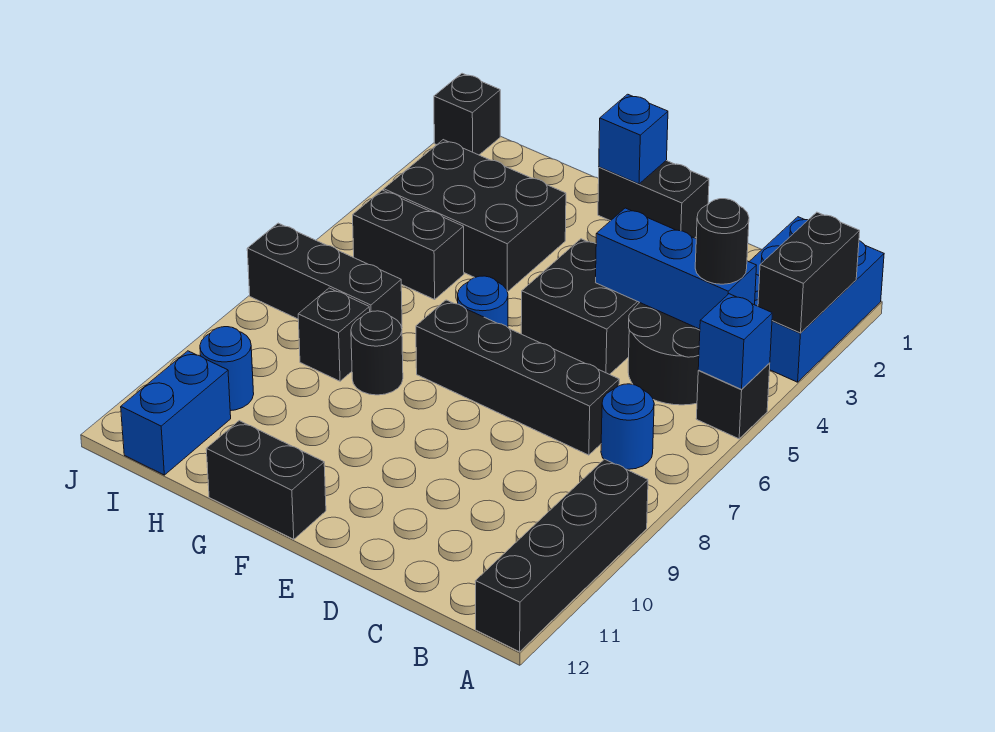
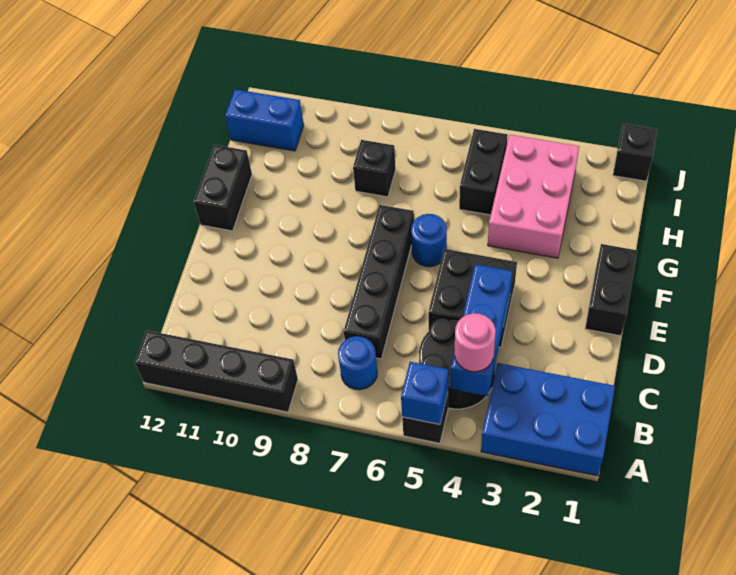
black 1x2 brick [758,212,860,333] -> none
black 1x1 round brick [695,199,749,284] -> pink 1x1 round brick [455,313,496,372]
blue 1x1 brick [599,94,668,184] -> none
black 2x3 brick [384,140,566,292] -> pink 2x3 brick [488,135,579,258]
black 1x1 round brick [351,311,403,395] -> none
black 1x3 brick [247,223,402,328] -> none
blue 1x1 round brick [200,327,254,411] -> none

